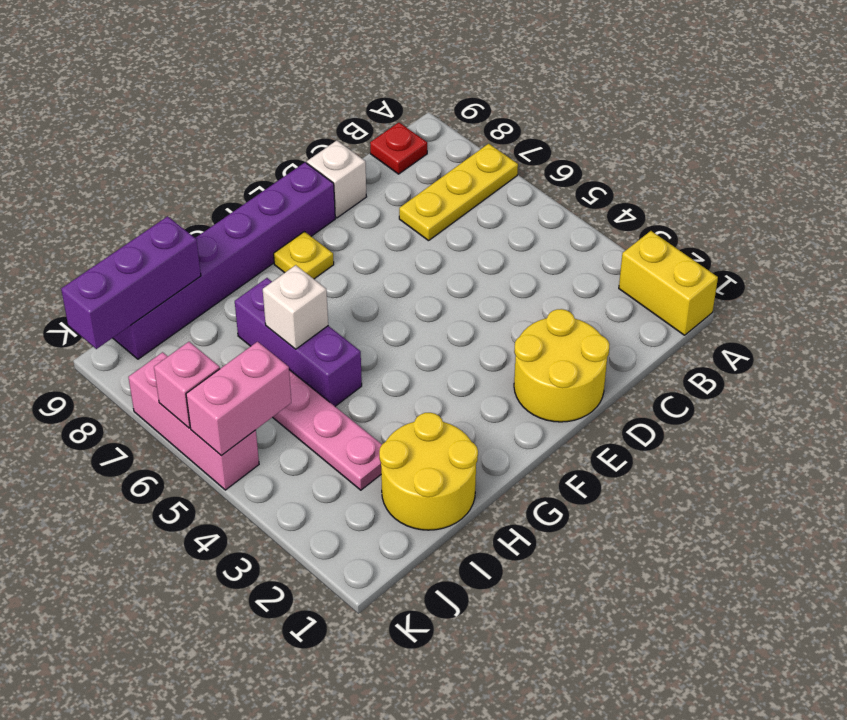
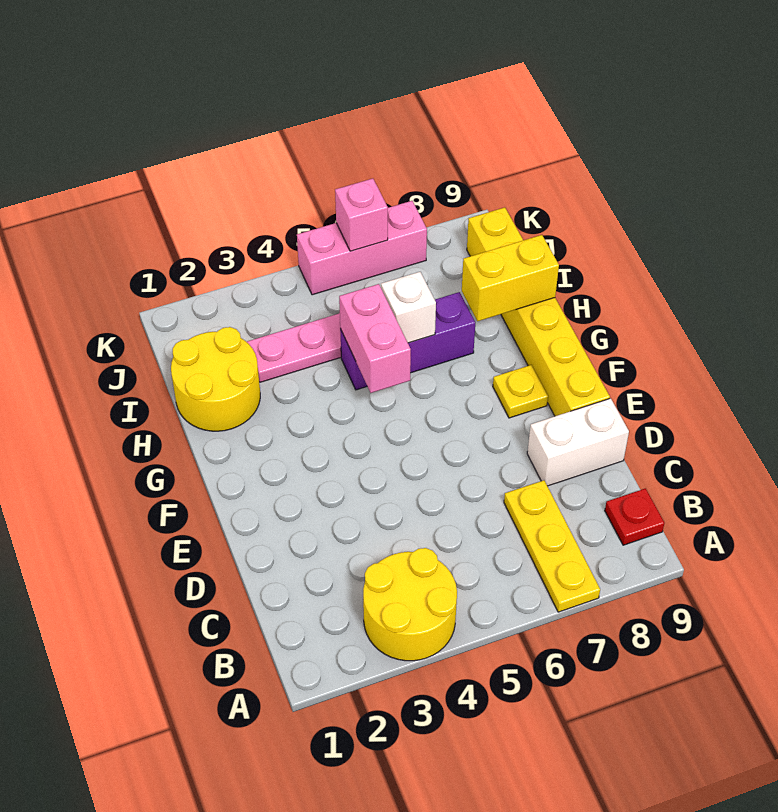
yellow 1x2 brick [619,231,718,335] -> yellow 1x2 brick moved to [462,235,559,321]
yellow 2x2 round brick [514,309,610,422] -> yellow 2x2 round brick moved to [363,548,457,661]
white 1x1 brick [307,141,366,218] -> white 1x2 brick [527,398,629,486]
purple 1x6 brick [113,162,335,359] -> yellow 1x6 brick [467,208,610,416]
purple 1x3 brick [61,216,201,349] -> none
pink 1x2 brick [186,342,291,456] -> pink 1x2 brick moved to [339,284,411,393]

